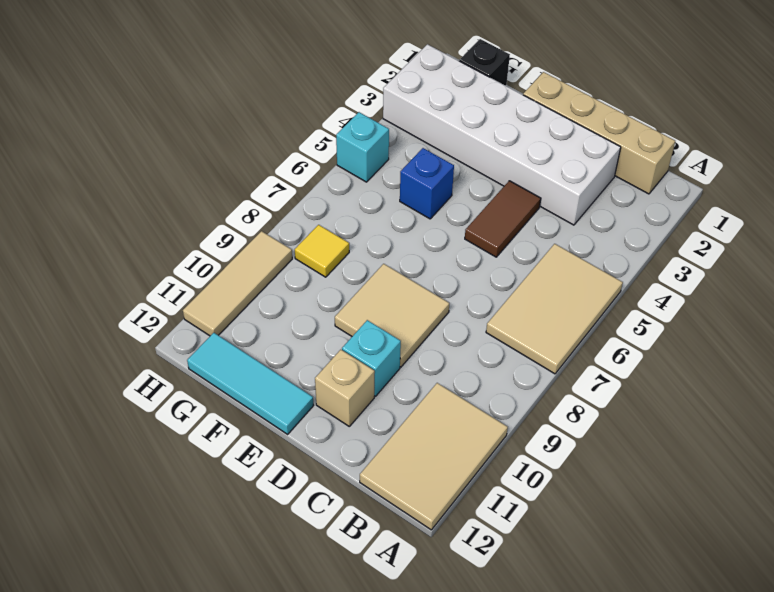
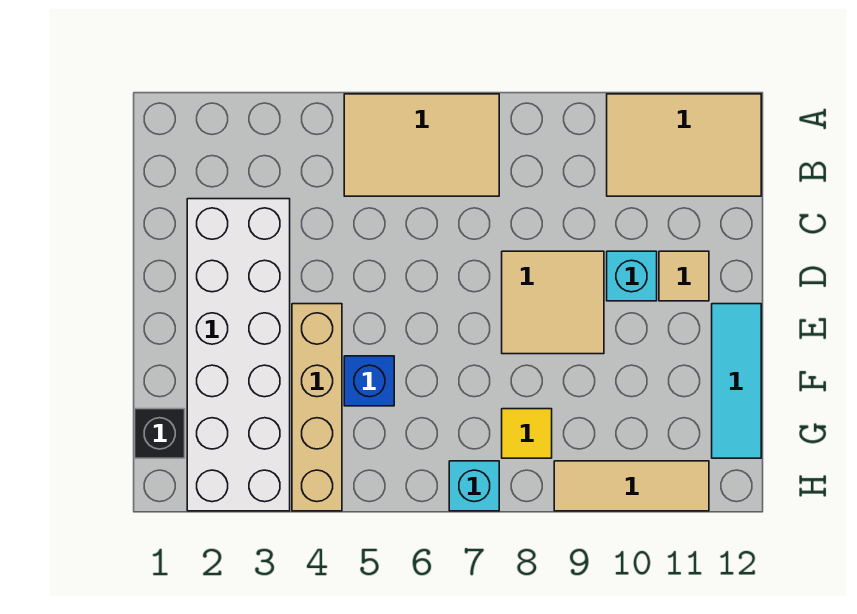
tan 1x4 brick [523,72,675,194] -> tan 1x4 brick moved to [292,304,342,511]
brown 1x2 tile [465,181,541,257] -> none
tan 1x1 brick [315,350,375,426] -> tan 1x1 tile [659,251,709,301]
cyan 1x1 brick [336,112,389,182] -> cyan 1x1 brick moved to [449,461,499,511]

